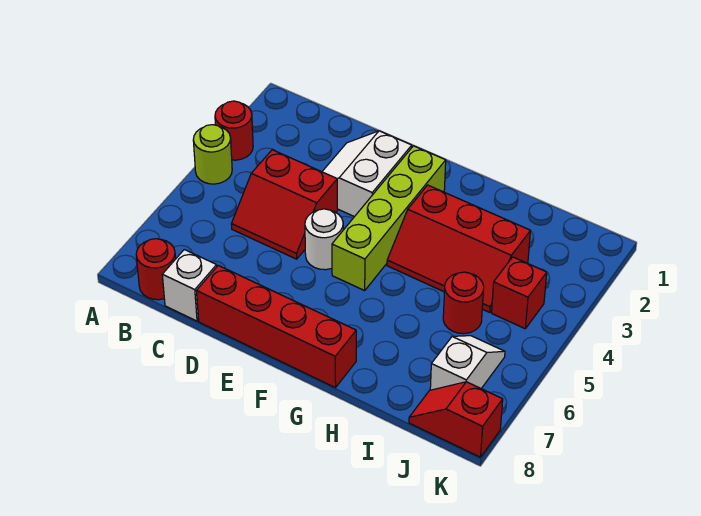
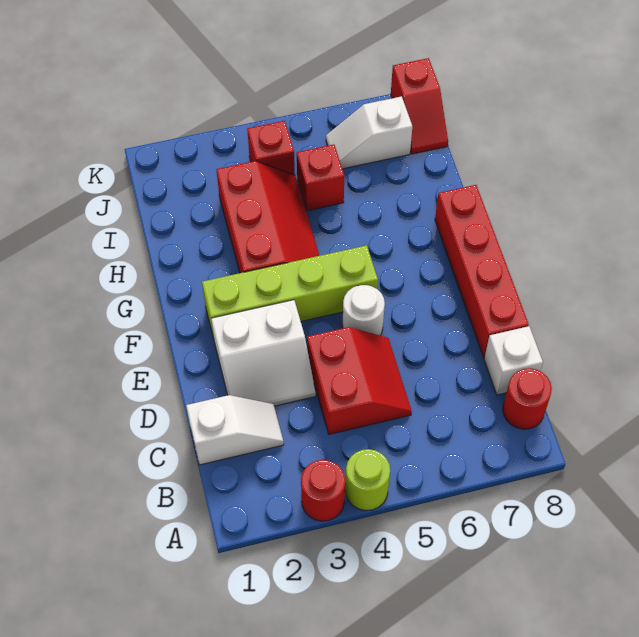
none -> white 1x2 slope [186,395,284,465]
red 1x1 round brick [443,272,484,334] -> red 1x1 brick [297,145,344,211]

